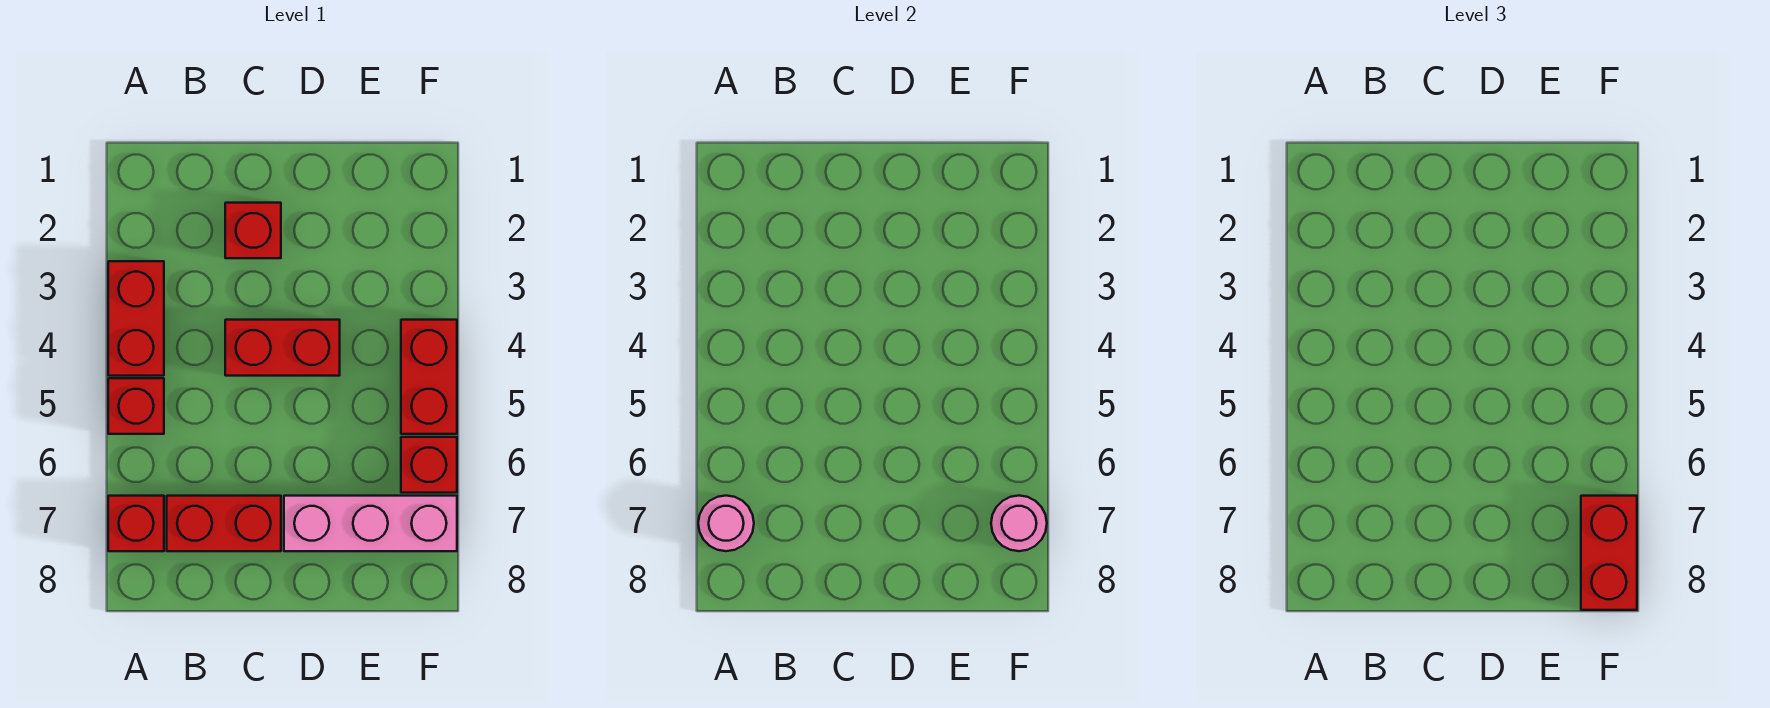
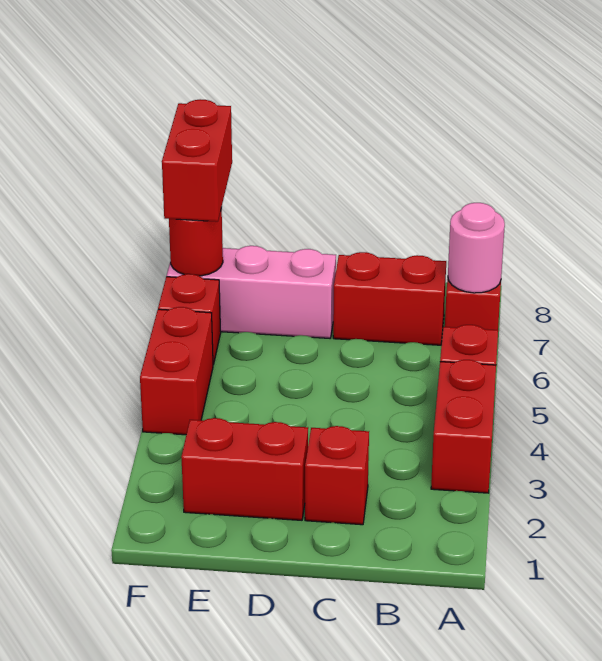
red 1x2 brick [225,320,340,376] -> red 1x2 brick moved to [181,418,308,520]
pink 1x1 round brick [991,496,1047,551] -> red 1x1 round brick [169,208,223,276]

